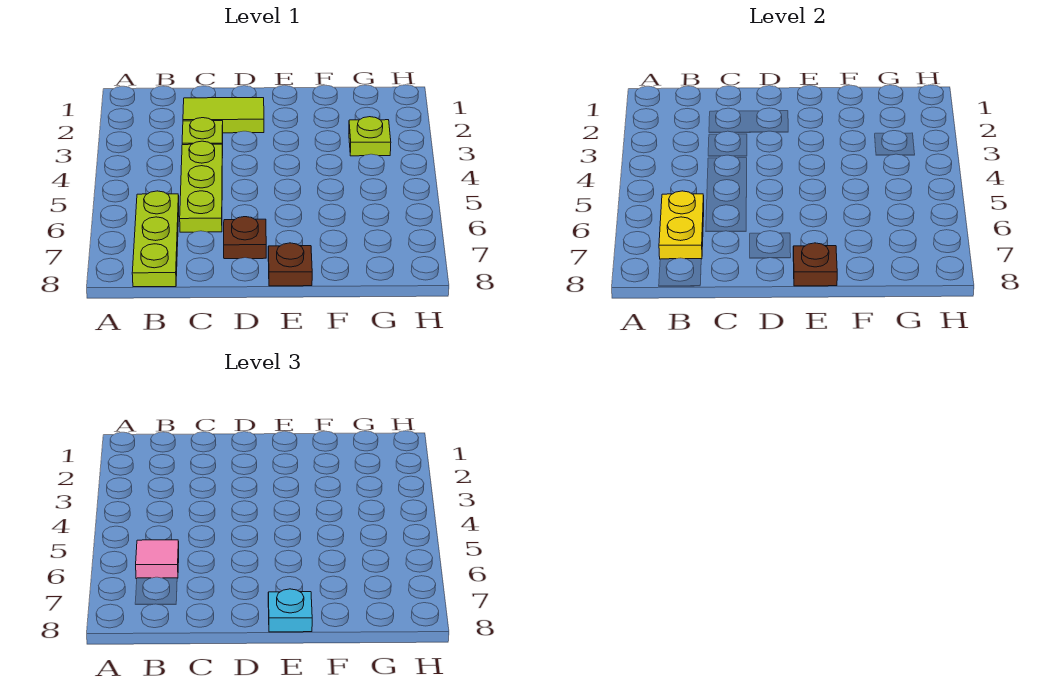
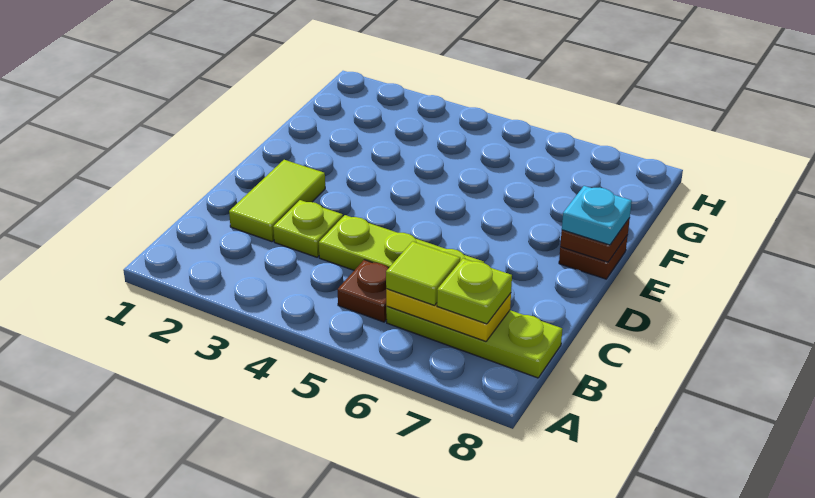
pink 1x1 tile [136,540,179,579] -> lime 1x1 tile [386,242,460,305]
brown 1x1 plate [224,217,266,259] -> brown 1x1 plate moved to [337,260,388,322]
lime 1x1 plate [349,117,391,156] -> lime 1x1 plate moved to [437,259,512,324]

